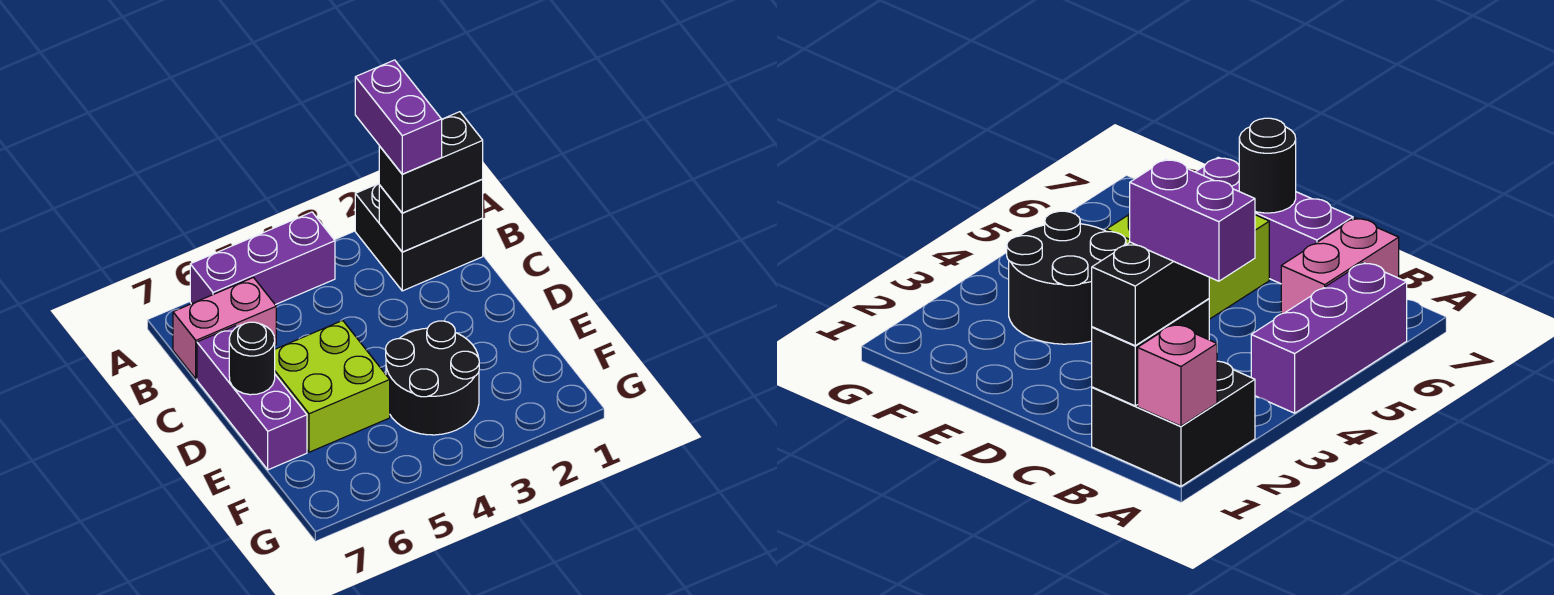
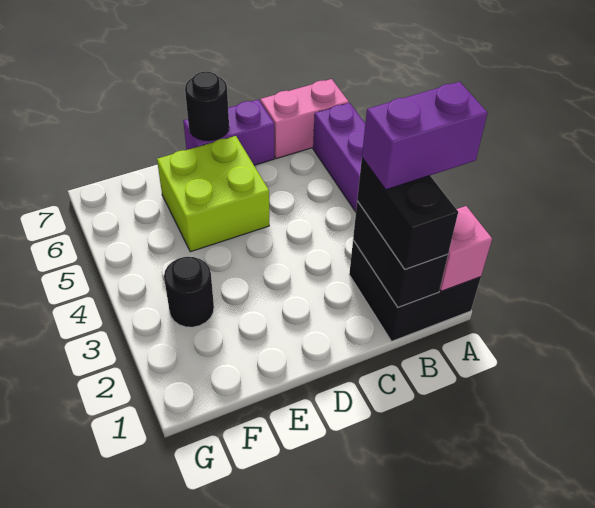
pink 1x2 brick [173,278,276,379] -> pink 1x2 brick turned to [260,79,349,159]
purple 1x3 brick [197,326,307,470] -> purple 1x2 brick [183,99,274,165]
black 2x2 round brick [386,321,479,435] -> black 1x1 round brick [164,257,214,327]

